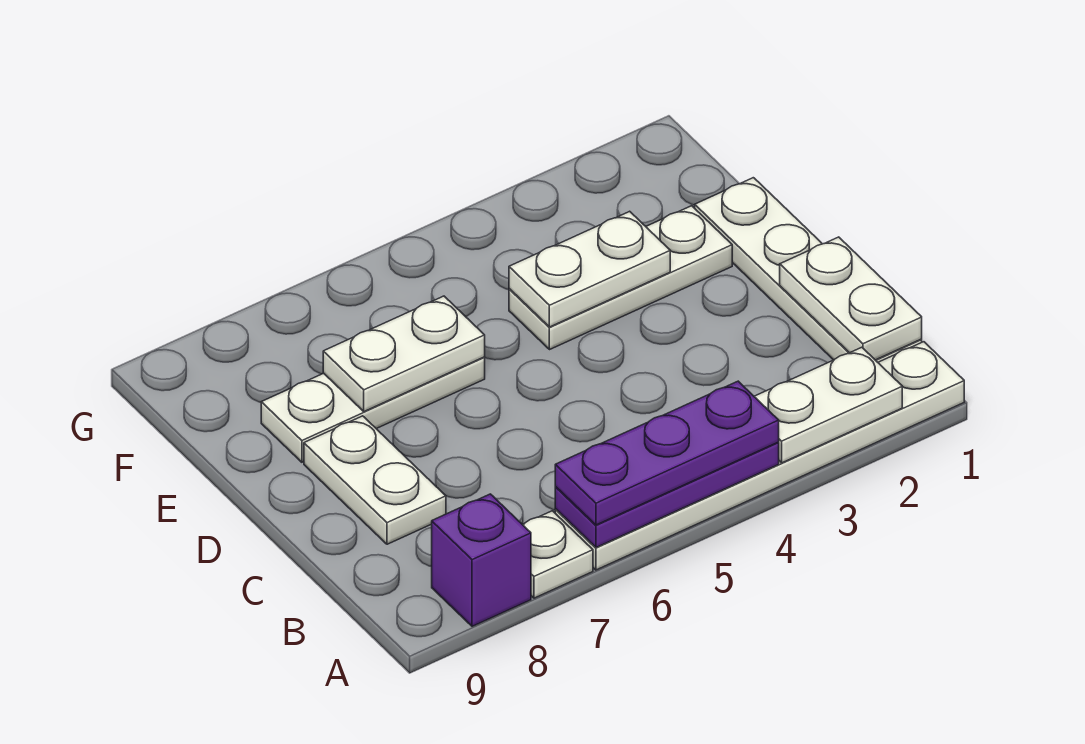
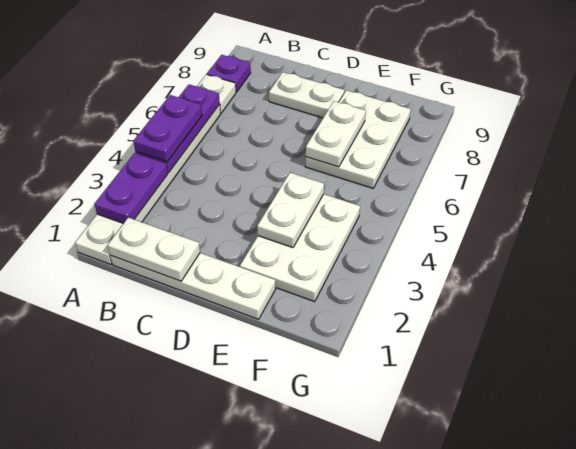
white 1x2 plate [754,347,902,463] -> purple 1x2 plate [94,153,168,224]
purple 1x3 plate [555,381,779,525] -> purple 1x2 plate [133,95,202,162]
purple 1x1 brick [432,494,531,626] -> purple 1x1 plate [207,55,251,92]
white 1x3 plate [509,206,732,350] -> white 2x3 plate [240,194,360,302]
white 1x3 plate [261,357,485,462] -> white 2x3 plate [306,90,411,188]

